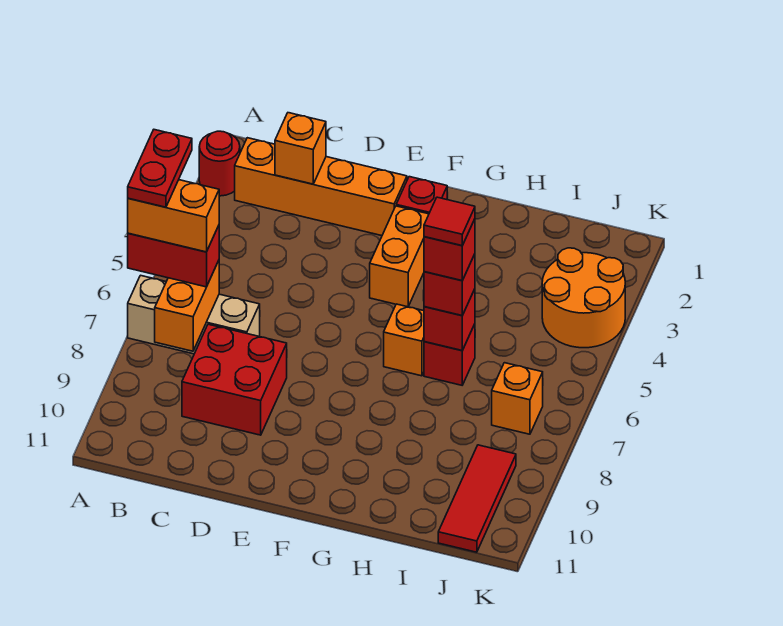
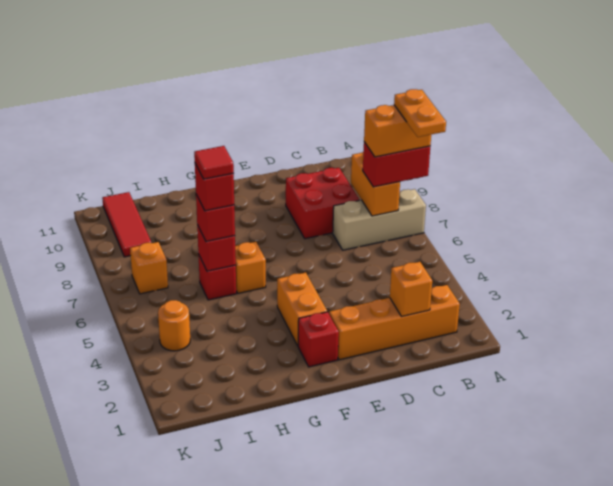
red 1x1 round brick [199,131,240,196] -> none
red 1x2 plate [128,130,192,207] -> orange 1x2 plate [394,89,446,137]
orange 2x2 round brick [542,248,625,348] -> orange 1x1 round brick [158,300,190,351]

